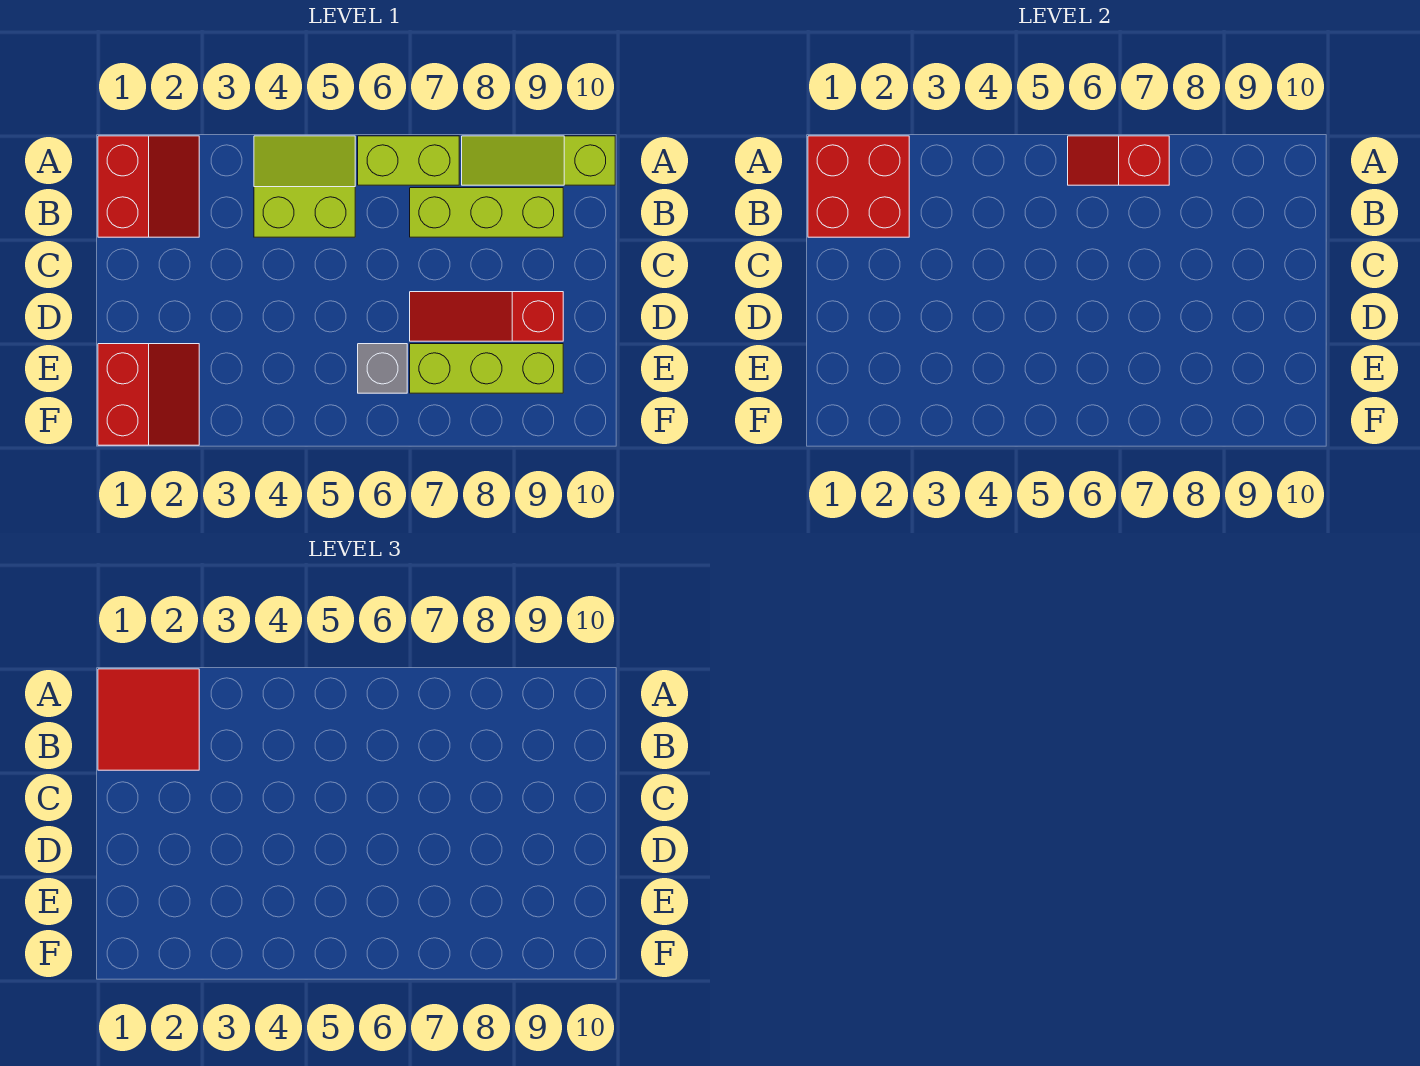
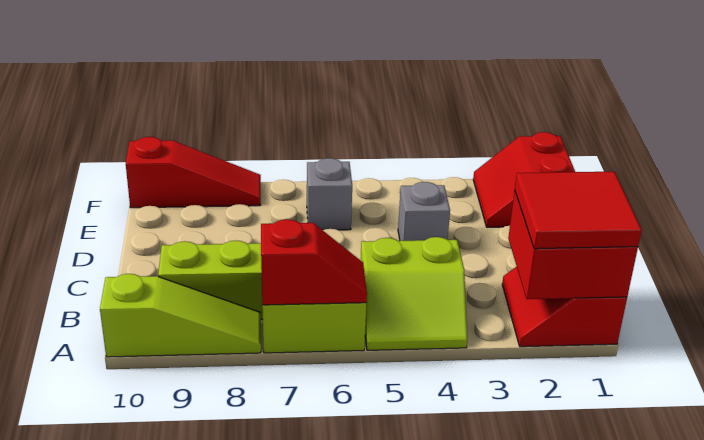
none -> grey 1x1 brick [398,182,450,241]
red 1x3 slope [410,292,563,341] -> red 1x3 slope moved to [126,137,261,208]
lime 1x3 brick [410,344,563,393] -> none

